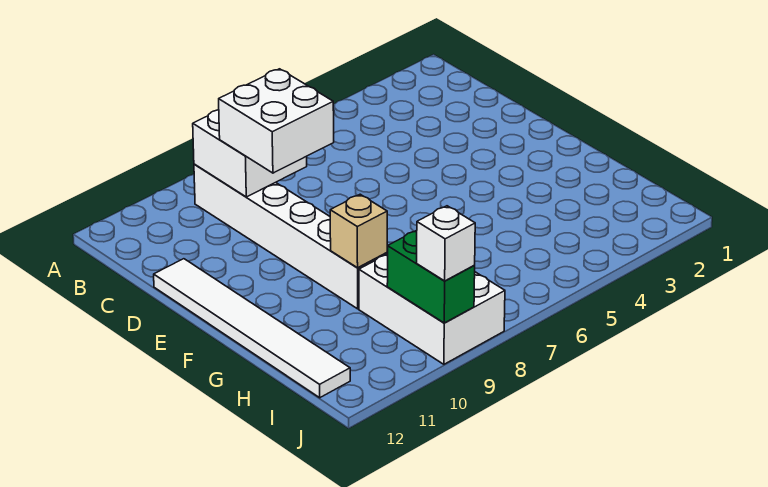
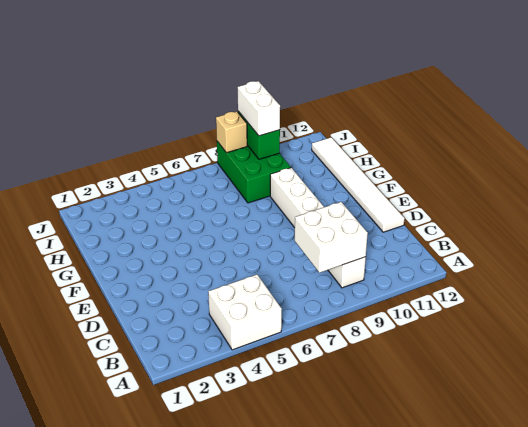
white 2x2 brick [219,69,334,173] -> white 2x2 brick moved to [208,275,282,350]
tan 1x1 brick [330,194,387,268] -> tan 1x1 brick moved to [216,111,247,153]
white 2x3 brick [359,254,505,364] -> green 2x3 brick [217,141,291,203]
white 1x1 brick [417,206,475,281] -> white 1x2 brick [238,81,280,136]

